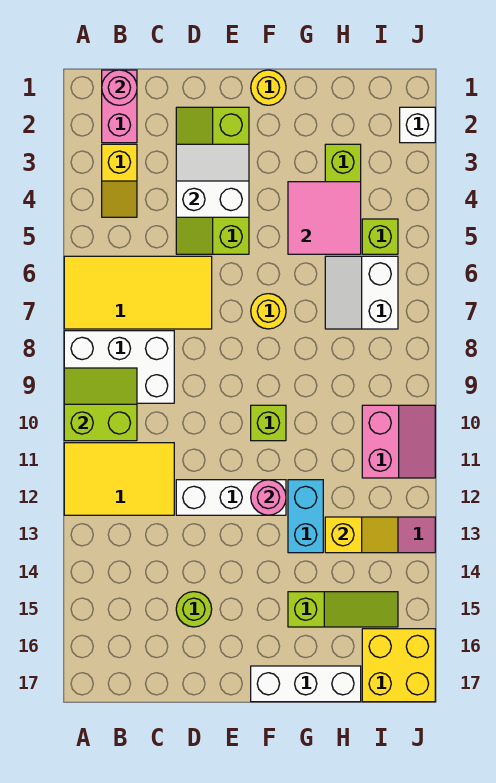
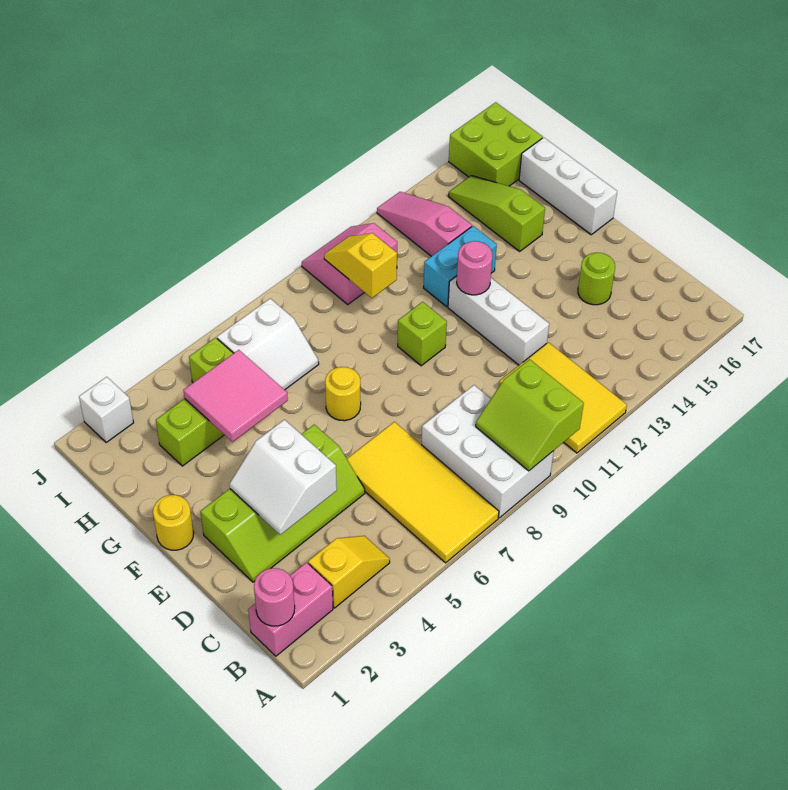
yellow 1x2 slope [325,517,398,553] -> yellow 1x2 slope moved to [324,233,397,298]
yellow 2x2 brick [362,629,435,702] -> lime 2x2 brick [449,102,543,186]

